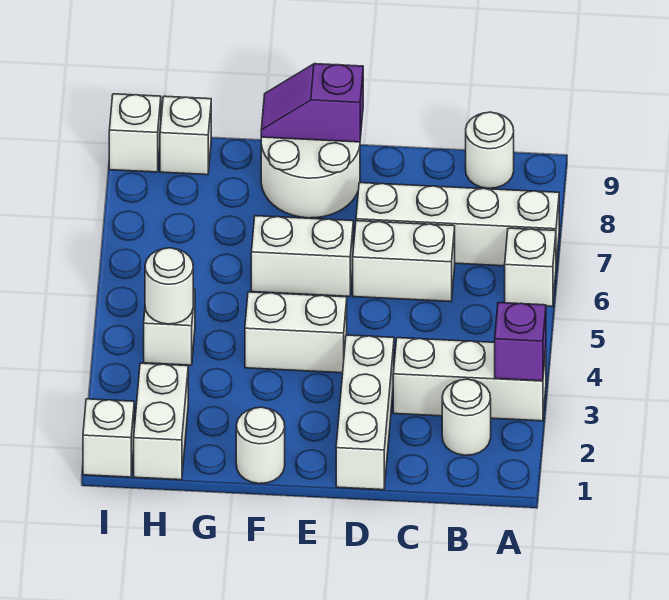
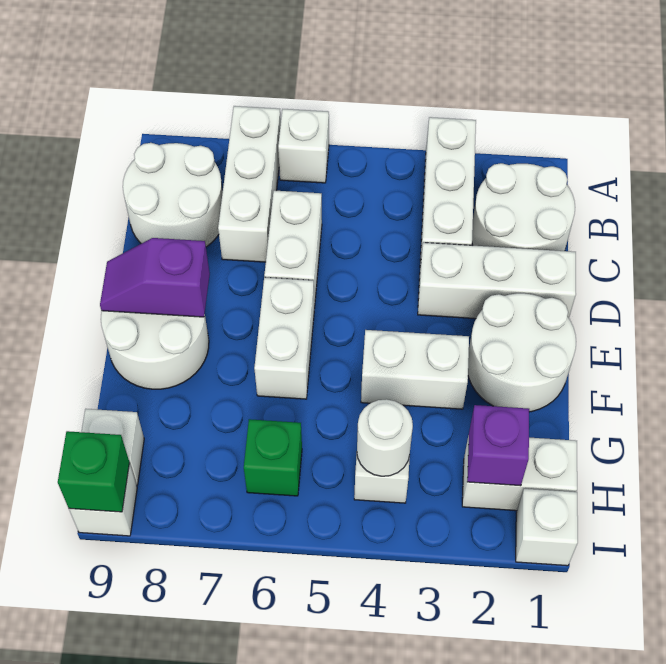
purple 1x1 brick [495,303,546,381] -> purple 1x1 brick moved to [467,405,529,486]
white 1x4 brick [356,183,559,266] -> white 1x3 brick [218,106,281,262]
white 1x1 round brick [442,379,491,455] -> white 2x2 round brick [472,163,575,251]
white 1x1 round brick [466,112,514,188] -> white 2x2 round brick [123,143,223,247]
white 1x2 brick [245,292,347,373] -> white 1x2 brick turned to [361,330,469,409]
purple 1x2 slope [261,64,363,142] -> purple 1x2 slope turned to [100,238,210,317]
white 1x1 round brick [236,407,285,484] -> white 2x2 round brick [468,293,576,412]
none -> green 1x1 brick [244,419,302,496]
none -> green 1x1 brick [58,431,129,512]

